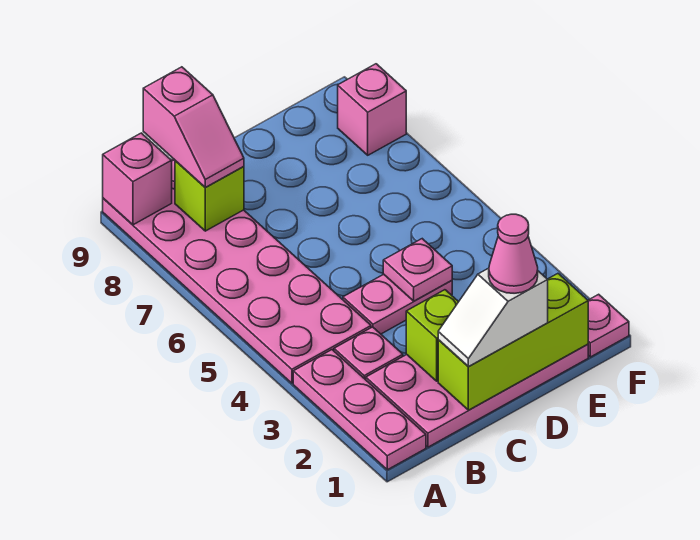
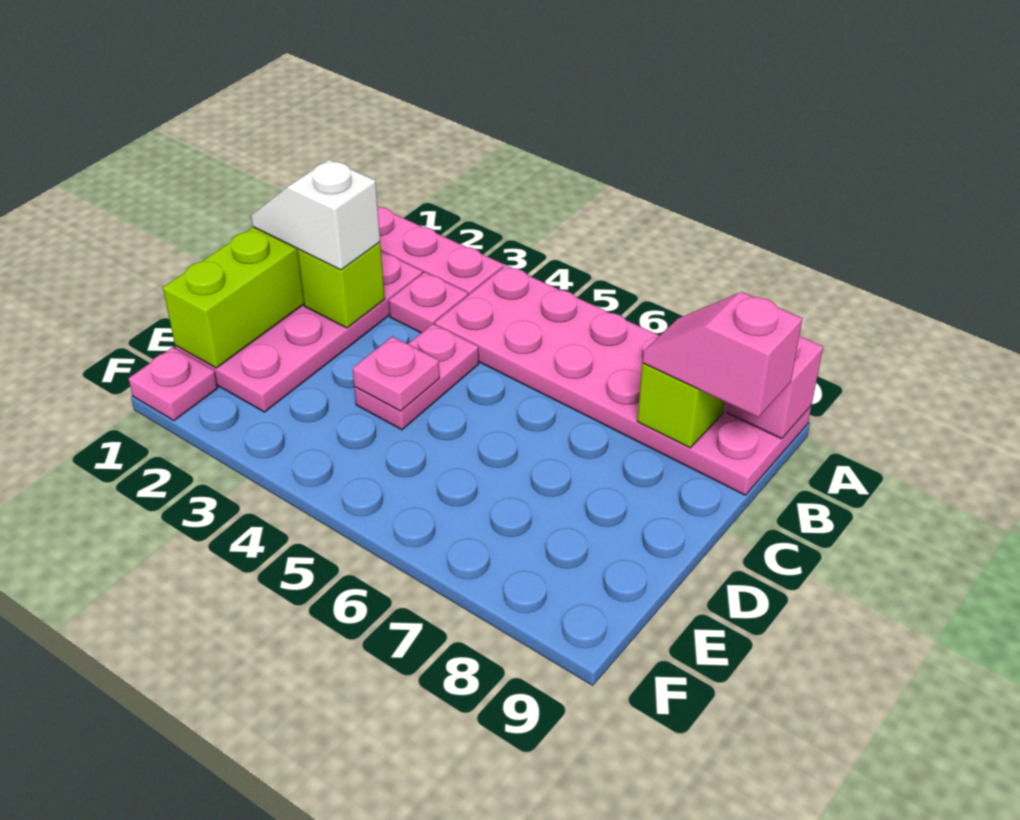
white 1x2 slope [438,268,548,367] -> white 1x2 slope turned to [251,160,380,270]
pink 1x1 cone [489,214,538,293] -> none
pink 1x1 brick [338,64,406,155] -> none

